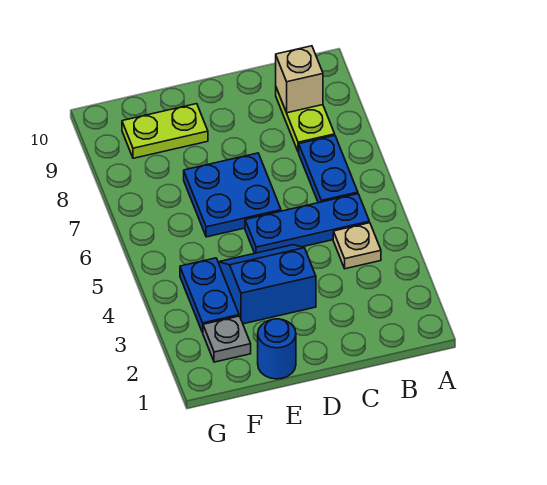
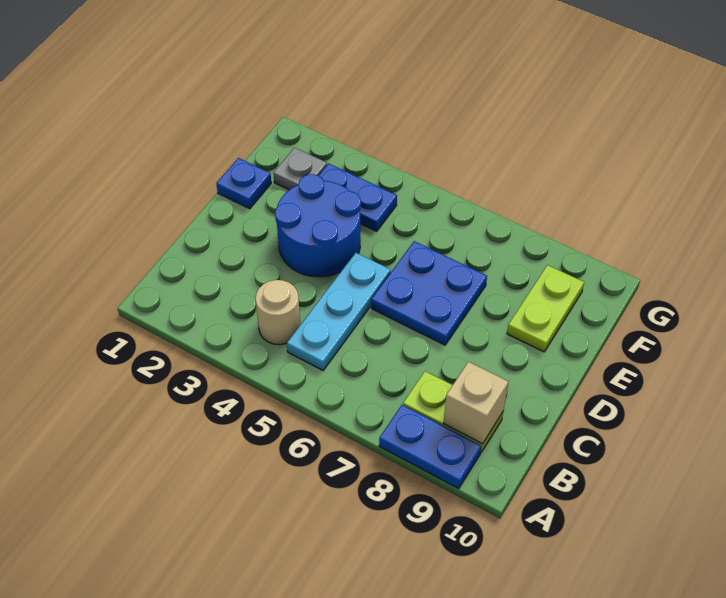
tan 1x1 plate [333,223,381,269] -> tan 1x1 round brick [255,280,300,345]
blue 1x3 plate [245,194,369,253] -> cyan 1x3 plate [287,253,391,370]
blue 1x2 plate [299,136,358,203] -> blue 1x2 plate moved to [379,405,481,489]
blue 2x2 slope [218,245,316,324] -> blue 2x2 round brick [275,174,361,277]
blue 1x1 round brick [258,319,296,379] -> blue 1x1 plate [216,158,271,209]

